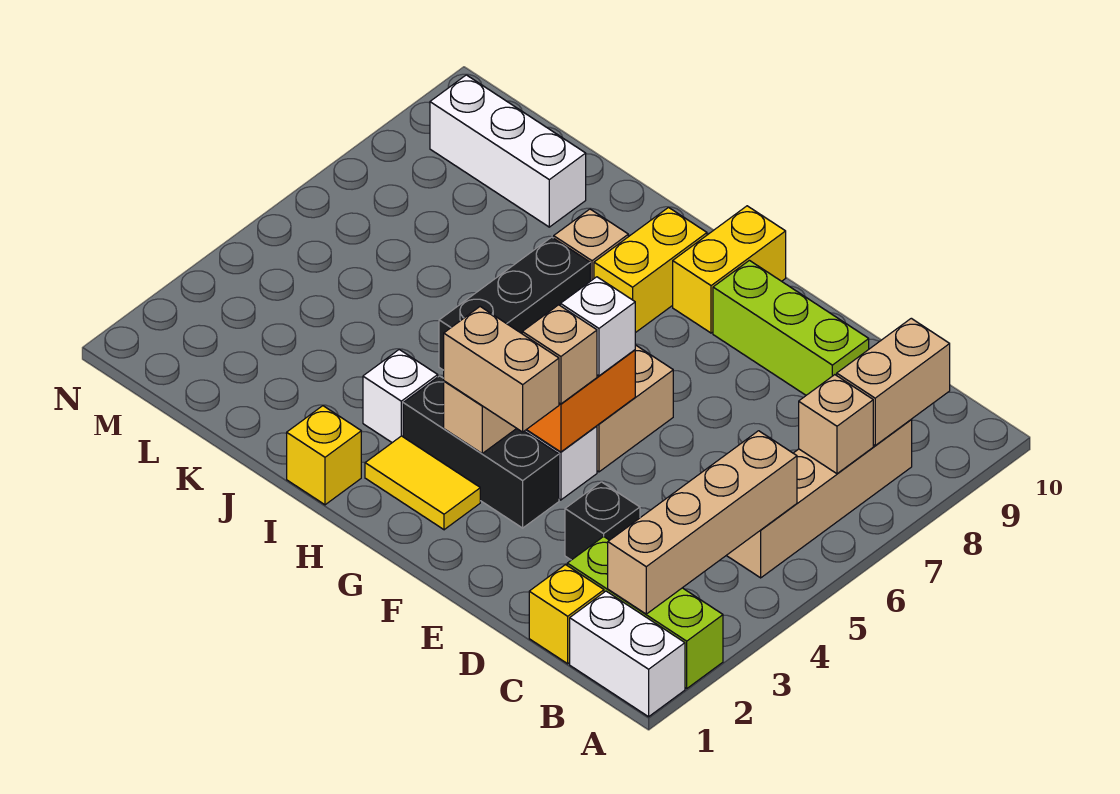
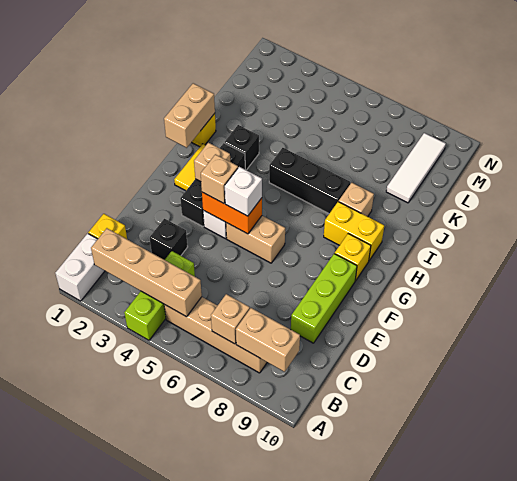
lime 1x3 brick [567,537,723,688] -> lime 1x3 brick moved to [124,251,195,340]
tan 1x2 brick [444,307,559,432] -> tan 1x2 brick moved to [164,83,215,148]
yellow 1x2 brick [673,206,786,333] -> yellow 1x1 brick [335,234,371,281]
white 1x1 brick [363,350,438,443] -> black 1x1 brick [225,125,259,170]
white 1x3 brick [430,75,586,227] -> white 1x3 tile [386,133,446,203]

